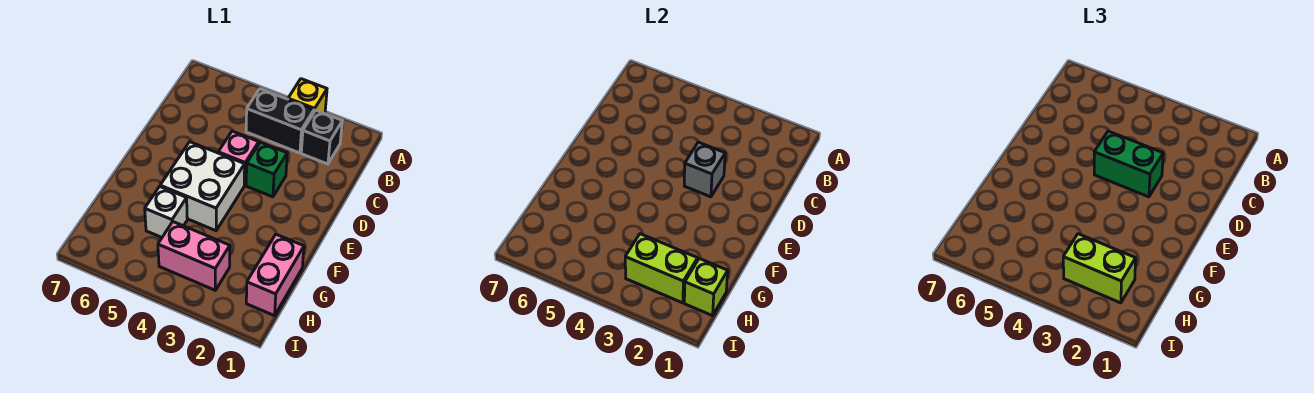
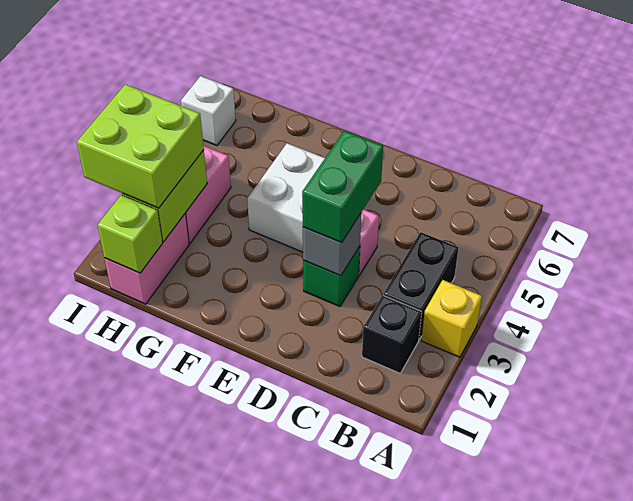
pink 1x2 brick [246,234,304,316] -> pink 1x2 brick turned to [104,214,189,304]
white 1x1 brick [145,186,187,237] -> white 1x1 brick moved to [181,76,236,145]
lime 1x2 brick [1063,234,1136,303] -> lime 2x2 brick [77,84,204,208]

